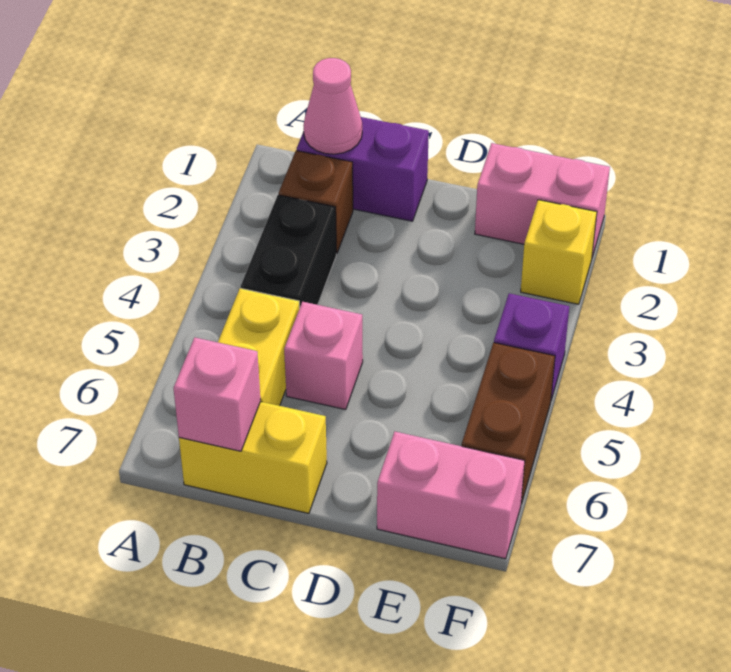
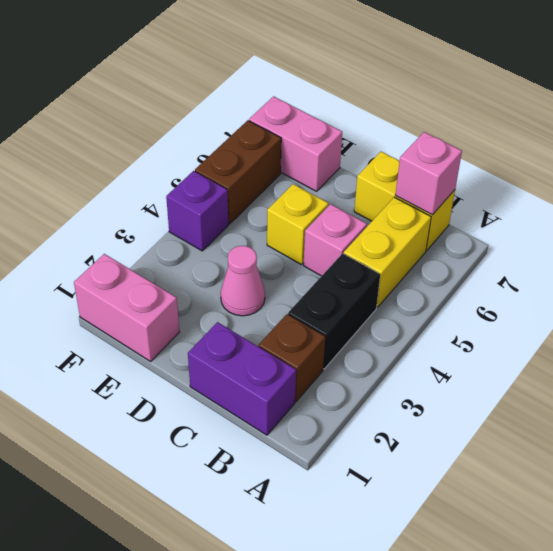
pink 1x1 cone [303,58,362,154] -> pink 1x1 cone moved to [221,246,265,316]
yellow 1x1 brick [521,200,597,304] -> yellow 1x1 brick moved to [267,184,329,265]

